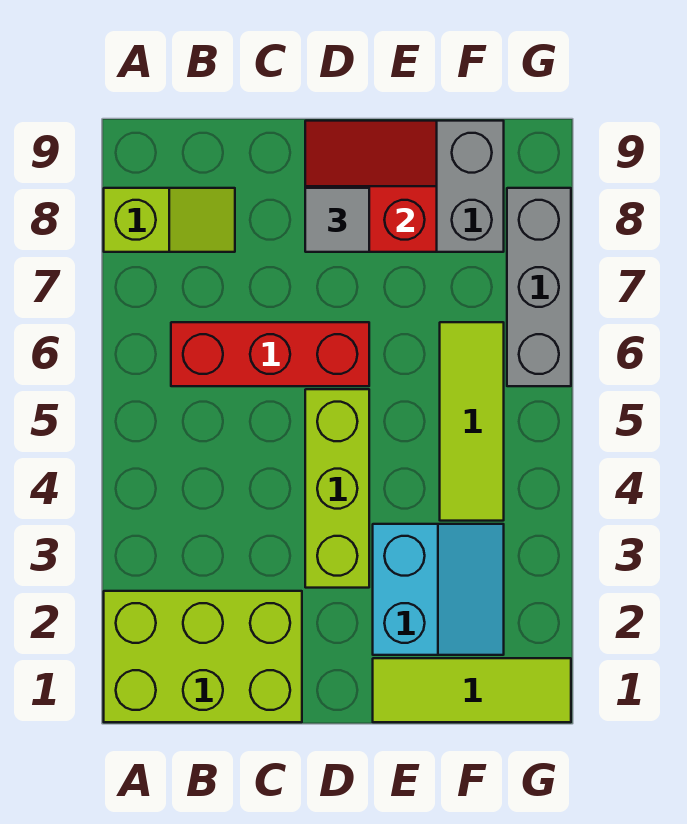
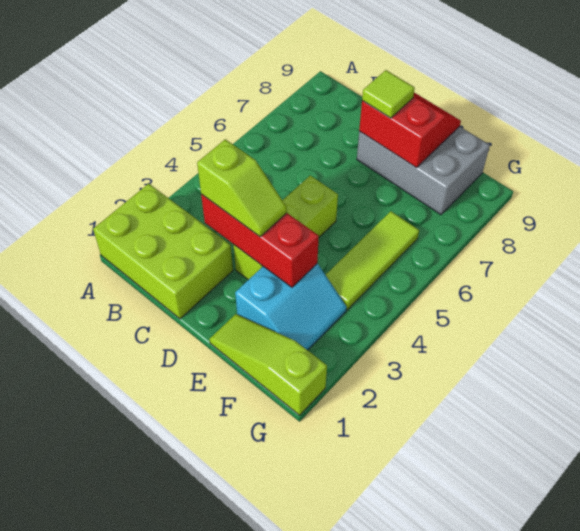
lime 1x2 slope [104,188,235,252] -> lime 1x2 slope moved to [197,139,287,237]
red 1x3 brick [171,322,369,386] -> red 1x3 brick moved to [201,194,319,287]
grey 1x1 tile [305,188,369,252] -> lime 1x1 tile [362,70,415,118]
lime 1x3 tile [373,658,571,722] -> lime 1x3 slope [209,314,327,415]
grey 1x3 brick [507,188,571,386] -> none

